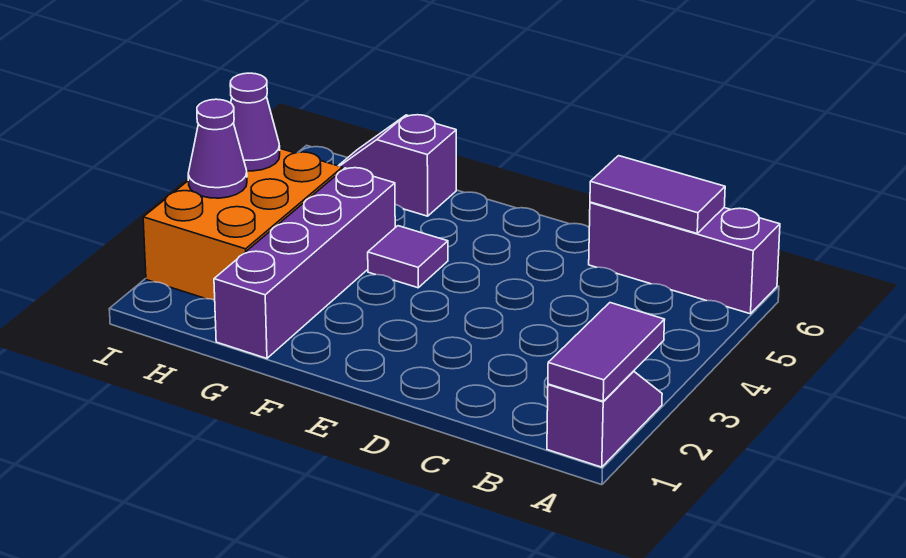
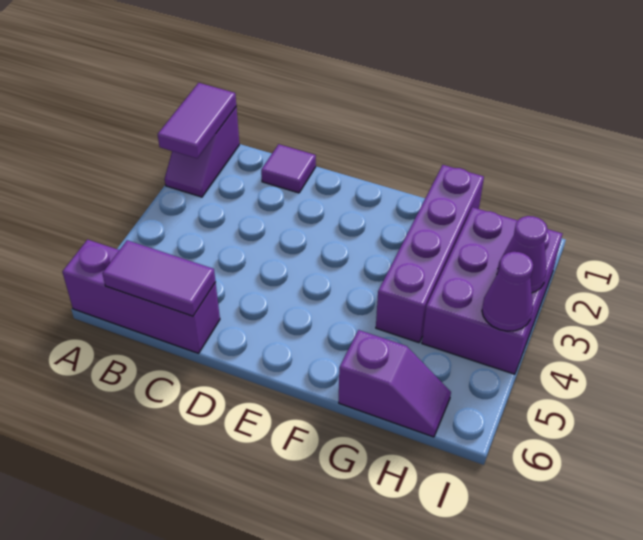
purple 1x1 tile [368,226,448,288] -> purple 1x1 tile moved to [261,144,316,193]
orange 2x3 brick [143,149,343,300] -> purple 2x3 brick [422,207,562,374]

